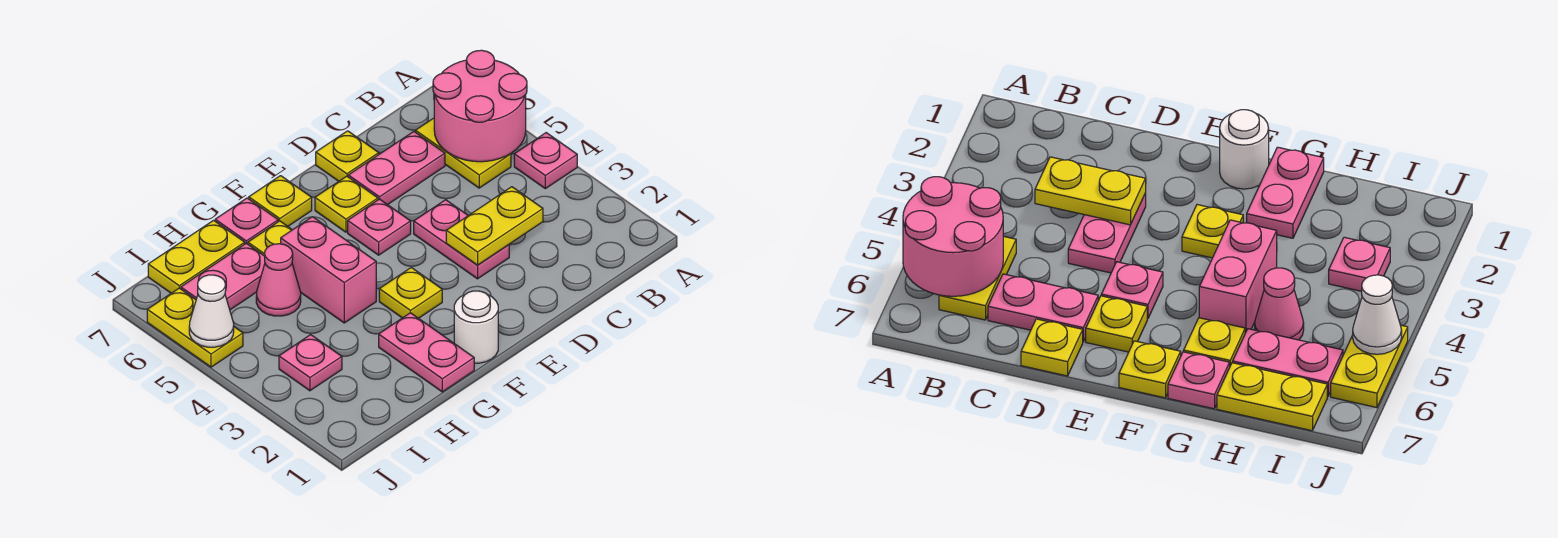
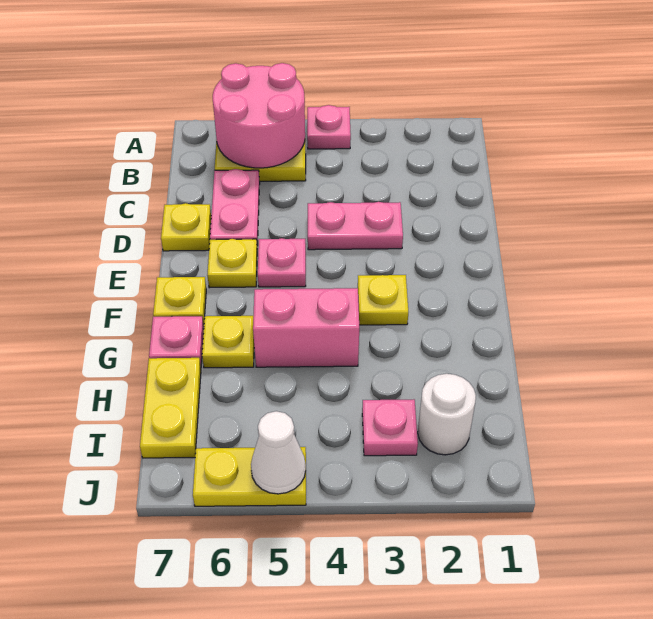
yellow 1x2 plate [446,187,543,265] -> none
white 1x1 round brick [454,291,498,363] -> white 1x1 round brick moved to [418,374,476,455]
pink 1x2 plate [379,313,474,392] -> none
pink 1x1 cone [256,244,301,316] -> none
pink 1x2 plate [181,243,265,310] -> none

